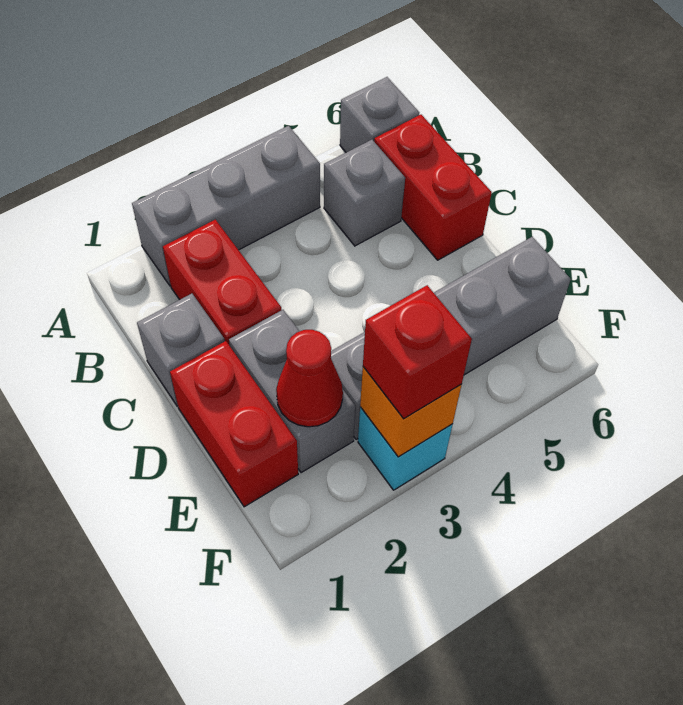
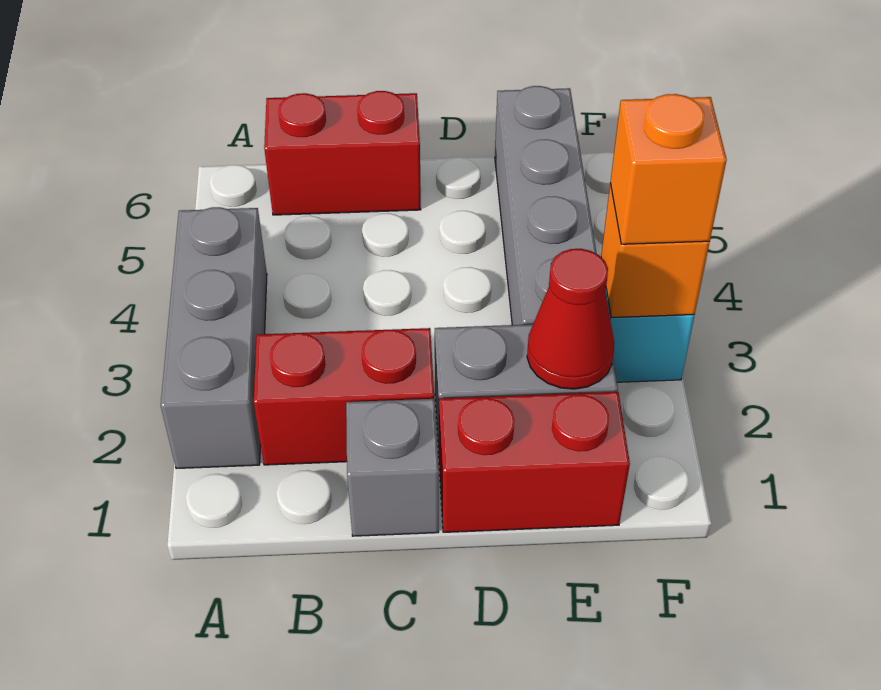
grey 1x1 brick [340,77,419,152] -> none
grey 1x1 brick [324,140,405,246] -> none
red 1x1 brick [363,285,472,419] -> orange 1x1 brick [610,94,727,244]

